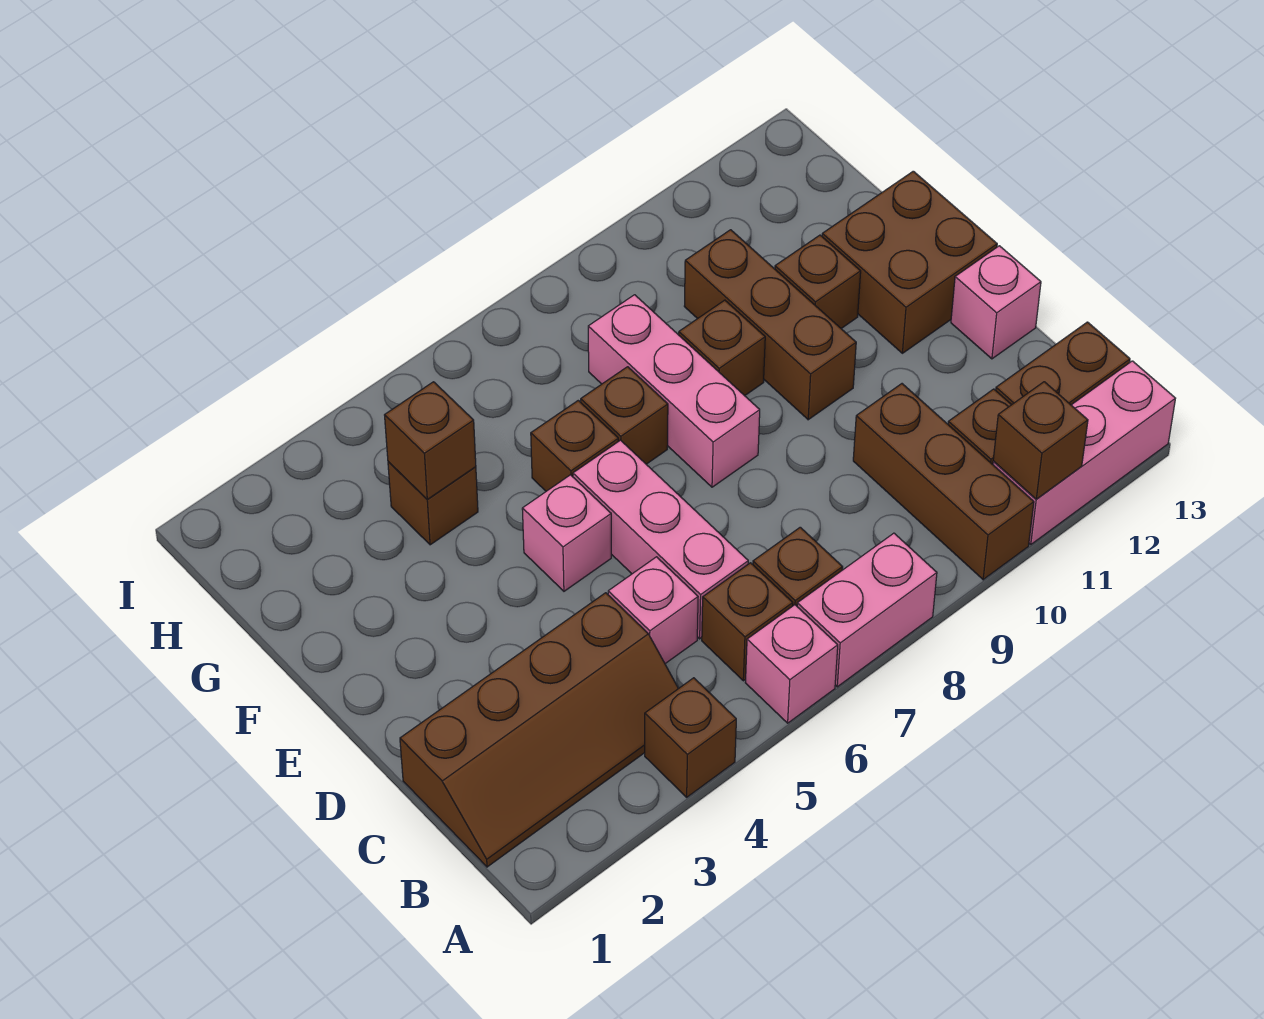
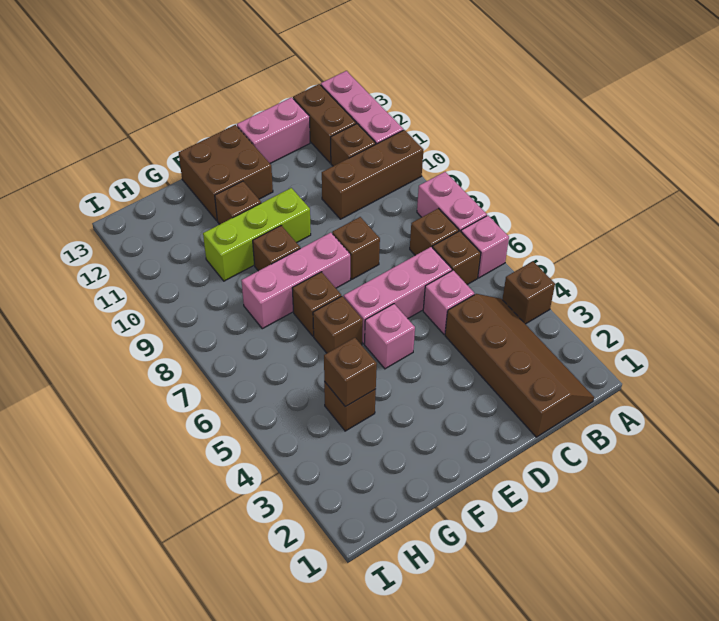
brown 1x1 brick [993,382,1088,499] -> brown 1x1 brick moved to [332,217,380,279]
pink 1x1 brick [951,246,1041,359] -> pink 1x2 brick [237,97,310,163]
brown 1x3 brick [684,230,856,420] -> lime 1x3 brick [203,188,311,281]

